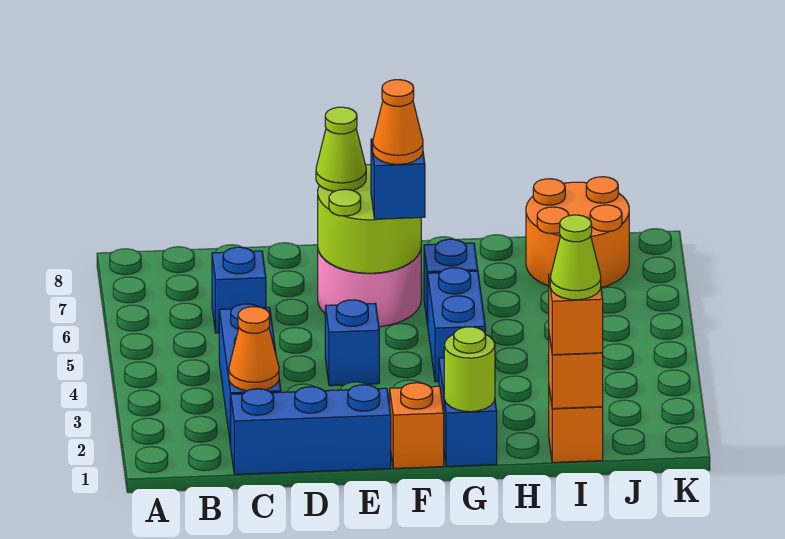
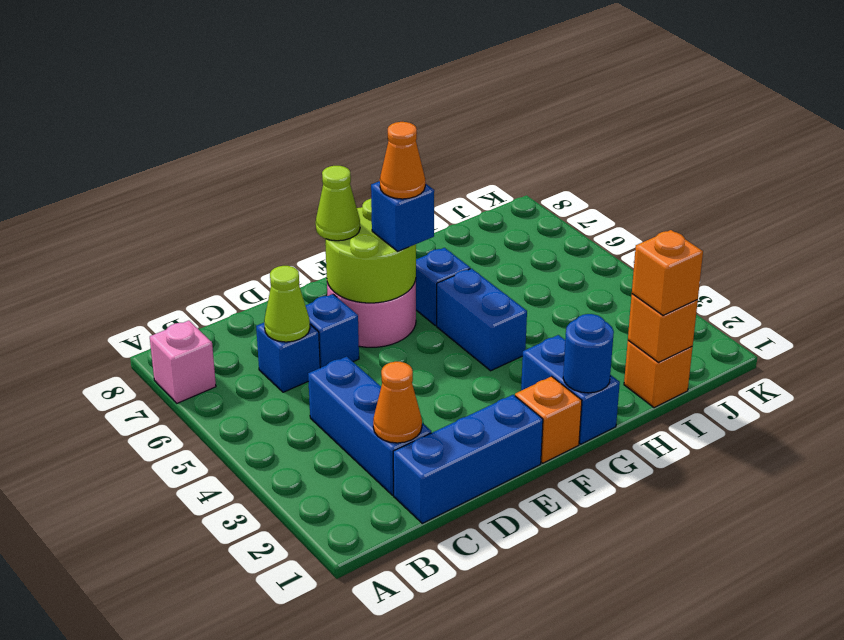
none -> pink 1x1 brick [150,321,216,403]
blue 1x1 brick [325,300,379,386] -> blue 1x1 brick moved to [305,294,359,368]
lime 1x1 round brick [444,327,495,412] -> blue 1x1 round brick [563,314,614,393]
lime 1x1 cone [550,215,601,300] -> lime 1x1 cone moved to [264,266,310,342]
orange 2x2 round brick [526,177,629,288] -> none

